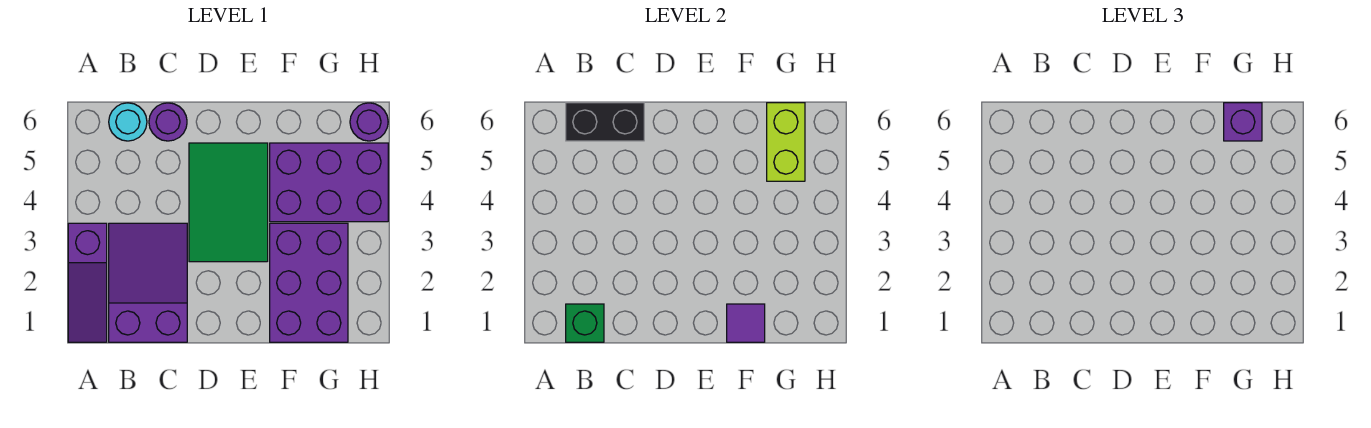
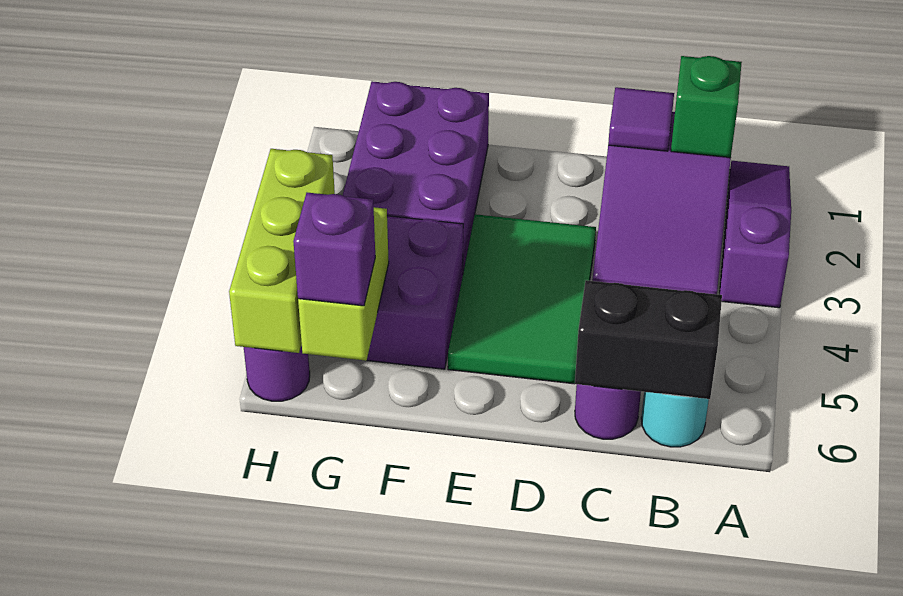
purple 1x1 tile [727,304,765,342] -> purple 1x1 tile moved to [608,87,674,151]
none -> lime 1x3 brick [229,149,335,353]

